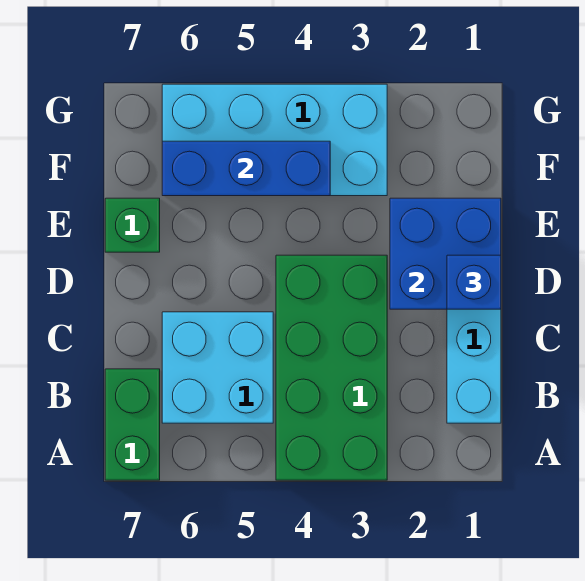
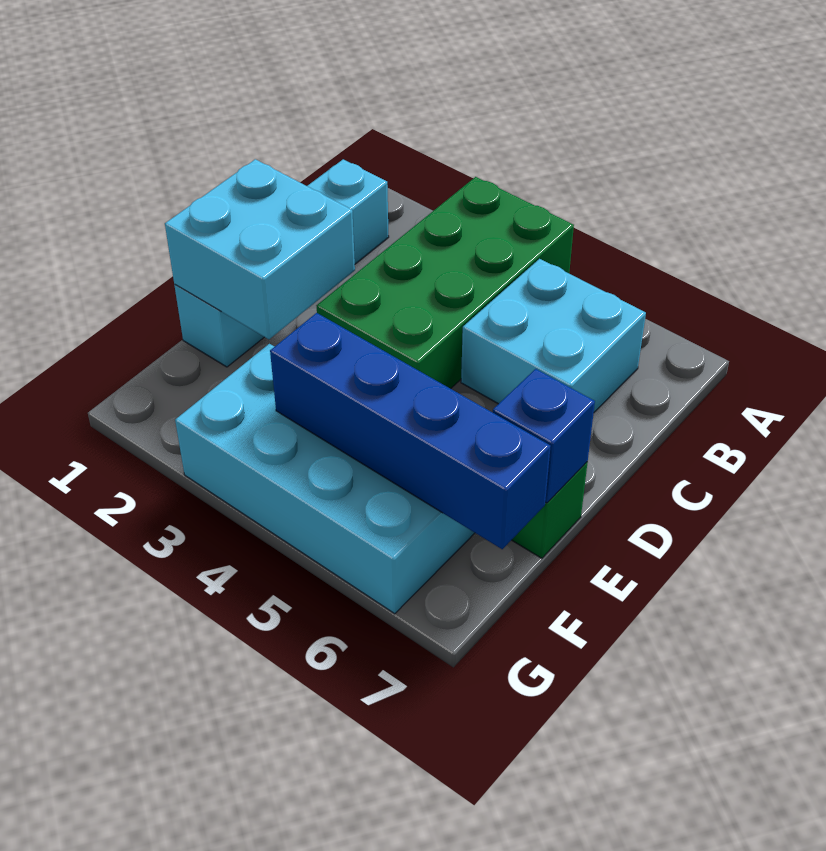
green 1x2 brick [105,369,160,480] -> none
blue 2x2 brick [390,198,501,309] -> cyan 2x2 brick [165,159,355,339]
blue 1x1 brick [447,255,501,309] -> blue 1x1 brick moved to [493,369,595,503]
blue 1x3 brick [162,141,330,196] -> blue 1x4 brick [270,313,551,549]

